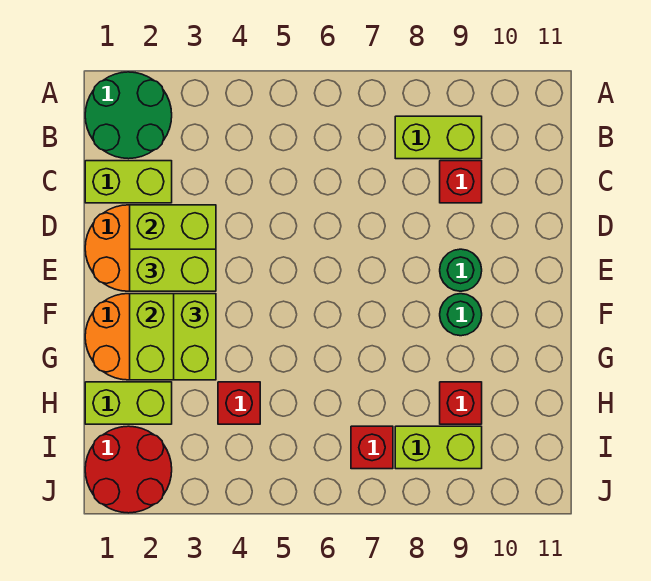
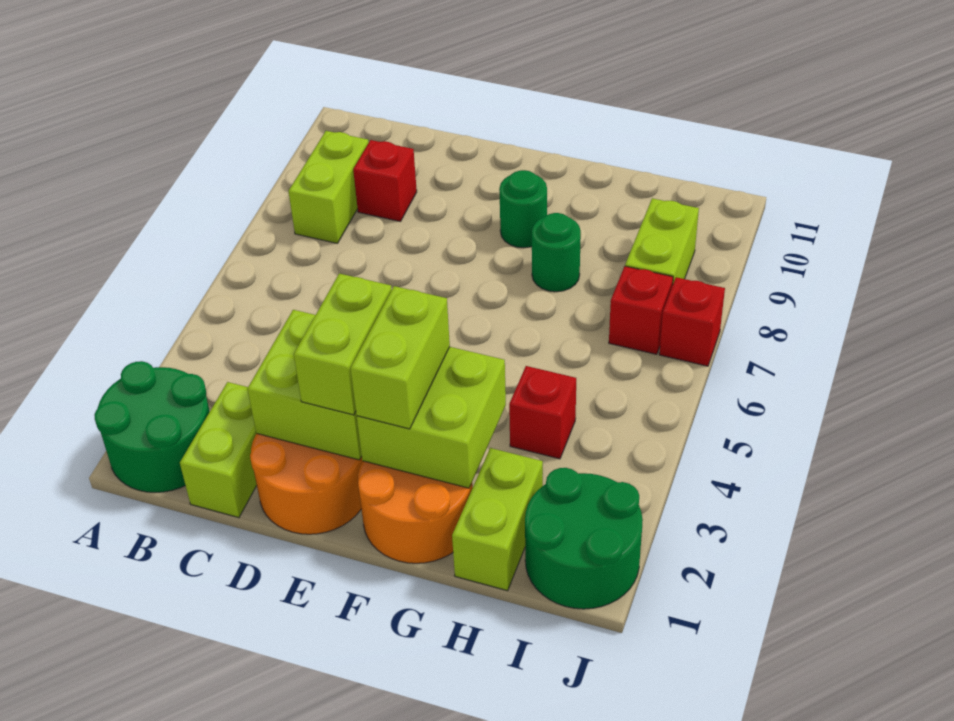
green 1x1 round brick [440,249,482,291] -> green 1x1 round brick moved to [532,213,581,292]
lime 1x2 brick [174,294,216,380] -> lime 1x2 brick turned to [350,286,450,429]
red 1x1 brick [440,382,482,424] -> red 1x1 brick moved to [659,277,725,366]
red 2x2 round brick [85,426,172,513] -> green 2x2 round brick [525,468,643,609]

